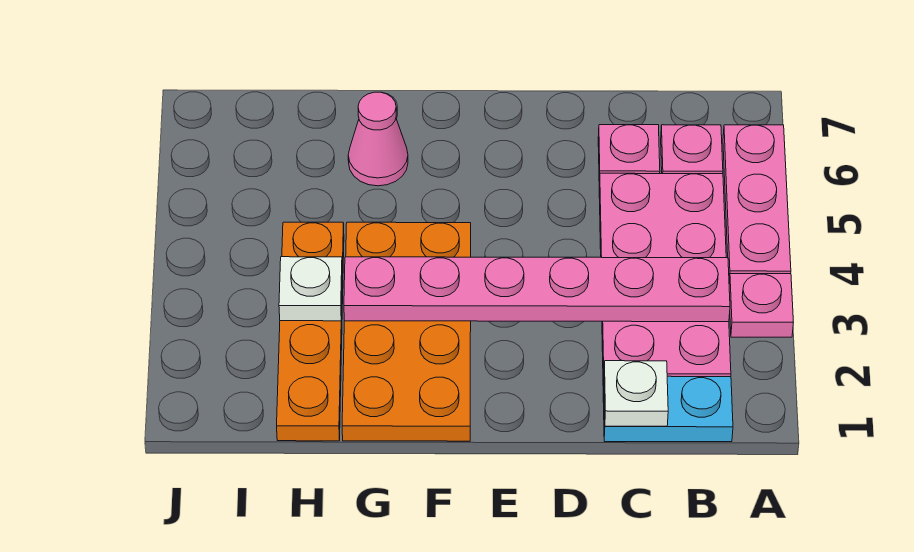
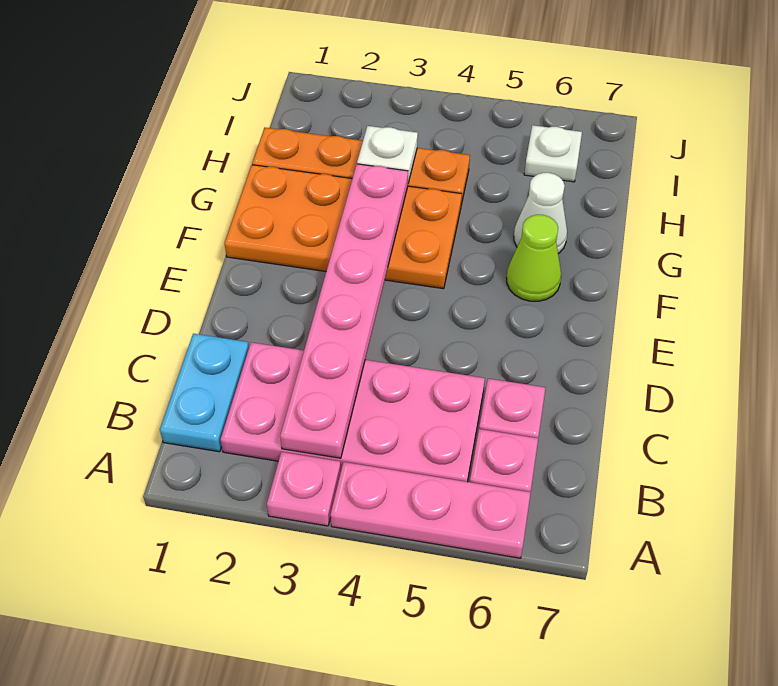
white 1x1 plate [604,361,668,426] -> white 1x1 plate moved to [524,125,582,182]
none -> lime 1x1 cone [507,215,561,301]
pink 1x1 cone [348,92,408,186] -> white 1x1 cone [514,173,567,254]

